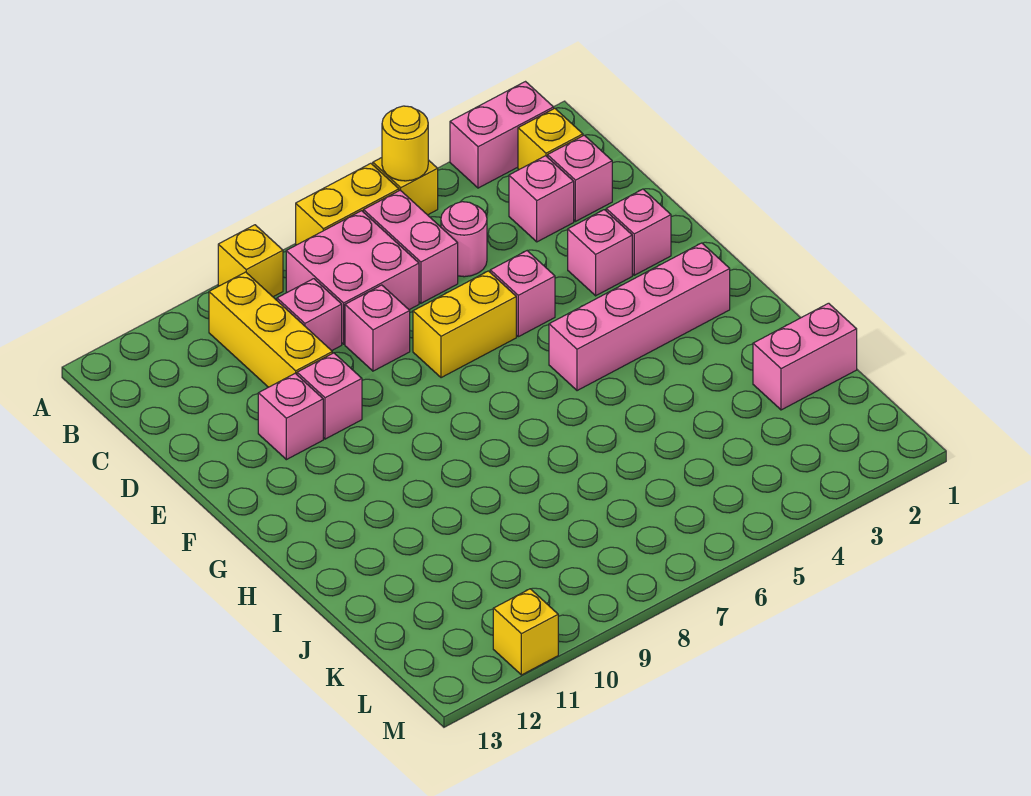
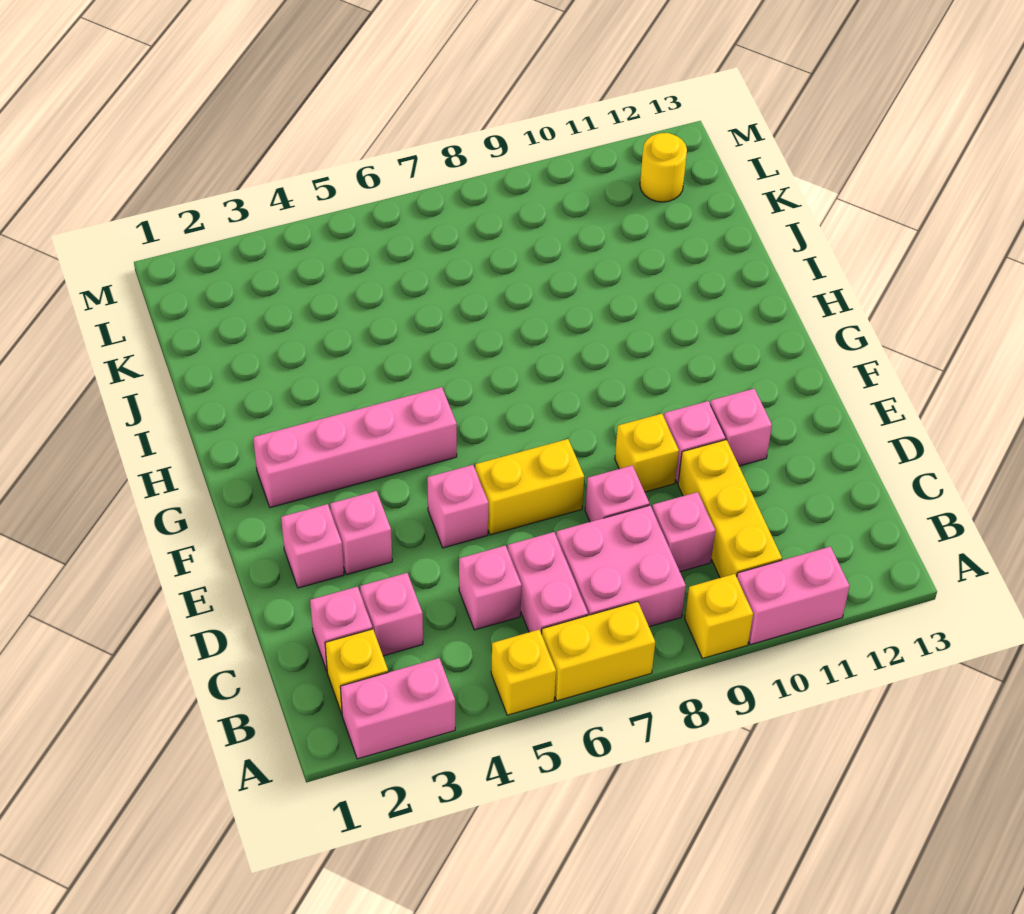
yellow 1x1 round brick [382,106,428,181] -> yellow 1x1 round brick moved to [640,133,687,202]
pink 1x1 round brick [441,202,487,277] -> pink 1x1 brick [459,545,522,630]
pink 1x2 brick [753,303,857,410] -> pink 1x2 brick moved to [737,547,850,645]
yellow 1x1 brick [493,589,558,675] -> yellow 1x1 brick moved to [615,414,679,492]

